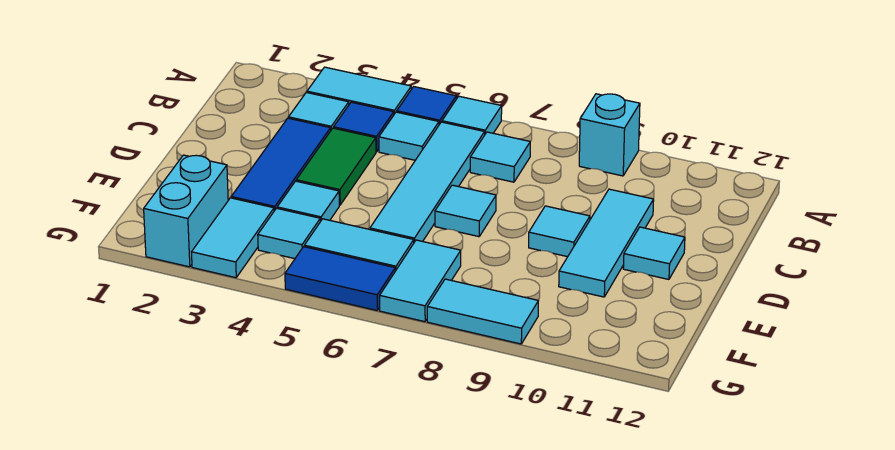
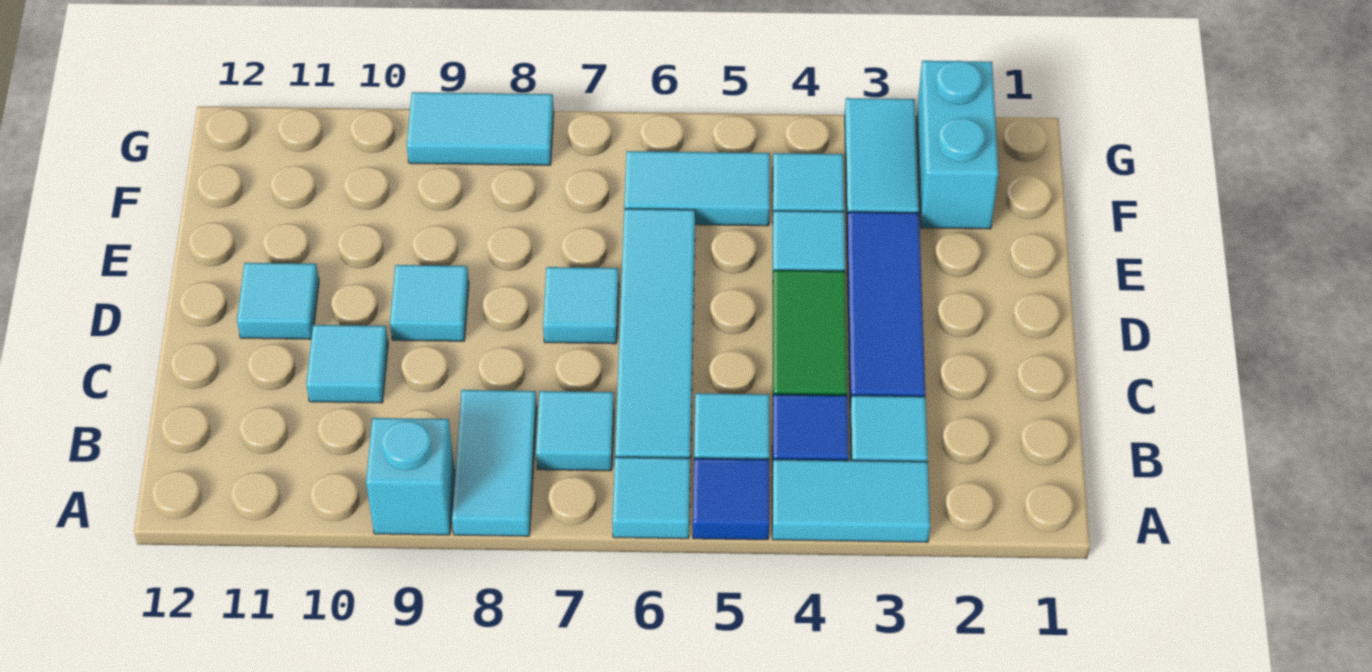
cyan 1x3 tile [559,189,654,297] -> cyan 1x1 tile [306,325,388,403]
cyan 1x2 tile [380,240,461,322] -> cyan 1x2 tile moved to [452,390,537,536]
blue 1x2 tile [285,247,395,311] -> none

